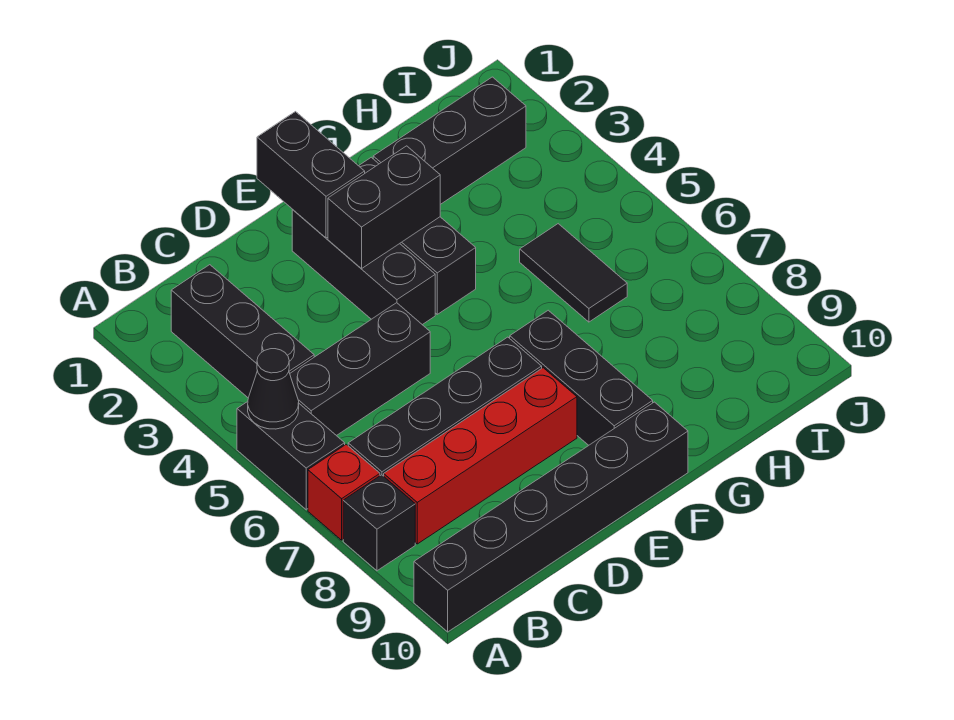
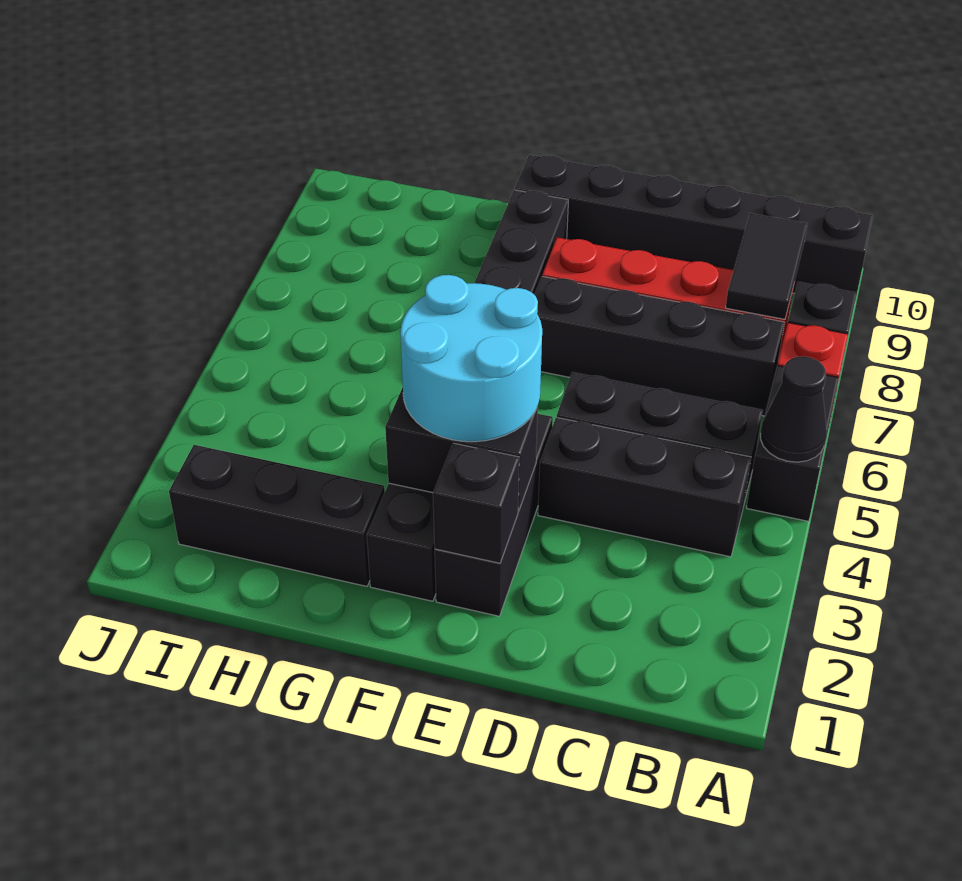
black 1x3 brick [171,265,314,398] -> black 1x3 brick turned to [538,417,751,557]
black 1x2 brick [257,112,365,238] -> black 1x1 brick [433,443,519,563]
none -> cyan 2x2 round brick [400,275,542,442]
black 1x2 tile [520,224,627,322] -> black 1x2 tile moved to [726,213,807,319]

